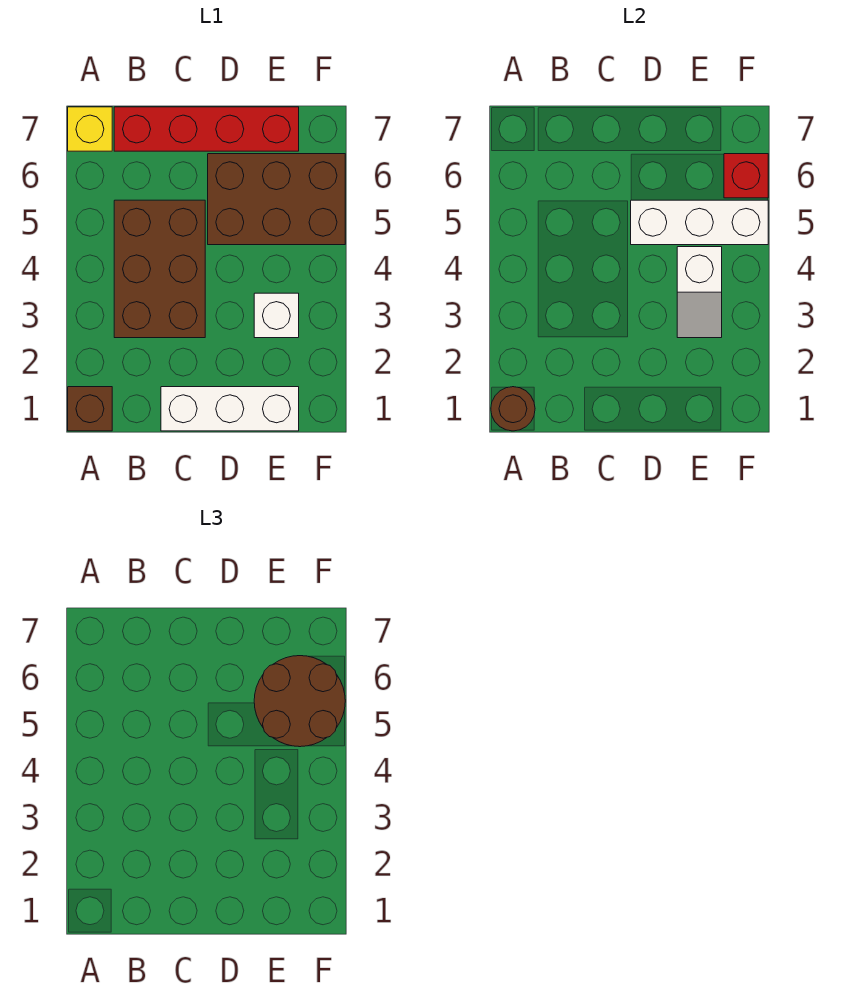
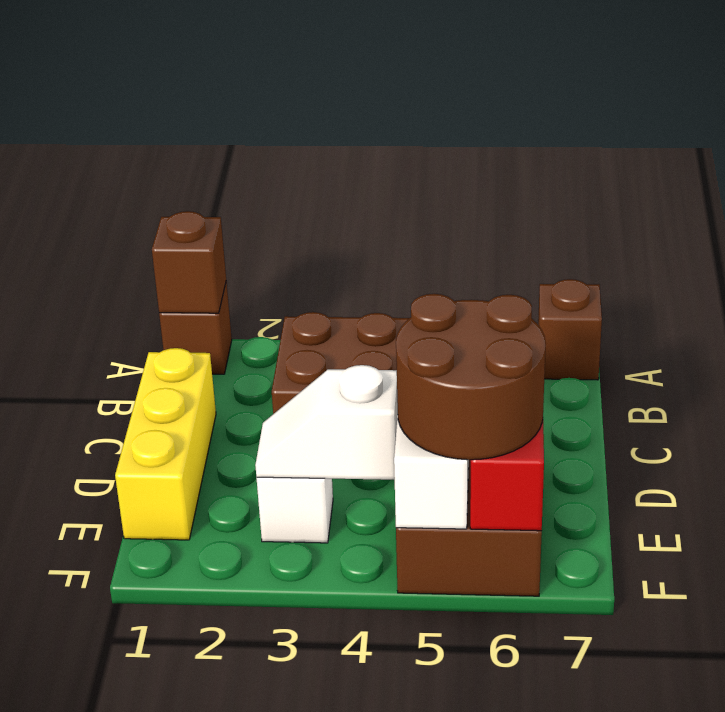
brown 1x1 round brick [491,387,535,431] -> brown 1x1 brick [152,211,226,313]
yellow 1x1 brick [68,107,112,151] -> brown 1x1 brick [538,279,602,380]
red 1x4 brick [114,107,299,151] -> none
white 1x3 brick [161,387,299,431] -> yellow 1x3 brick [115,348,216,540]

